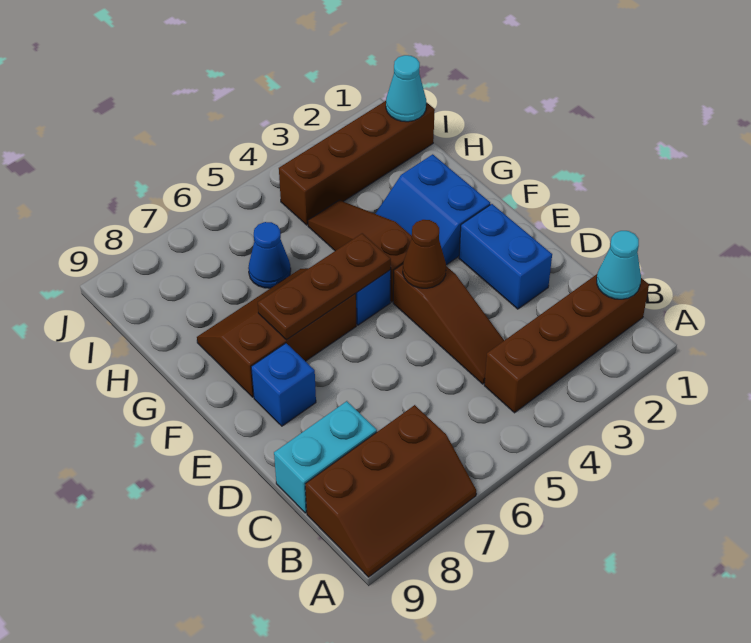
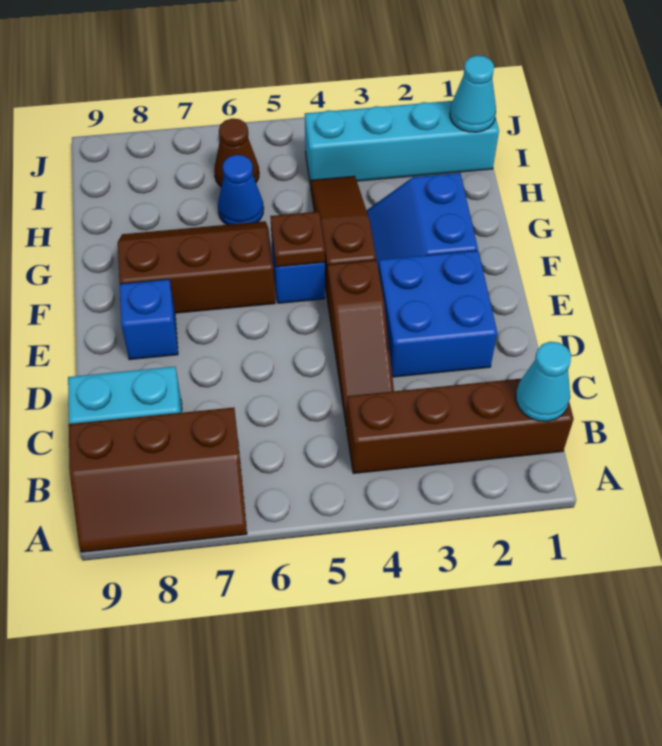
blue 1x2 brick [459,204,552,309] -> blue 2x2 brick [378,251,497,377]
brown 1x1 cone [403,220,446,288] -> brown 1x1 cone moved to [214,119,259,187]
brown 1x3 plate [258,233,391,340] -> brown 1x1 plate [270,212,325,267]
brown 1x4 brick [279,101,435,225] -> cyan 1x4 brick [305,101,499,185]

